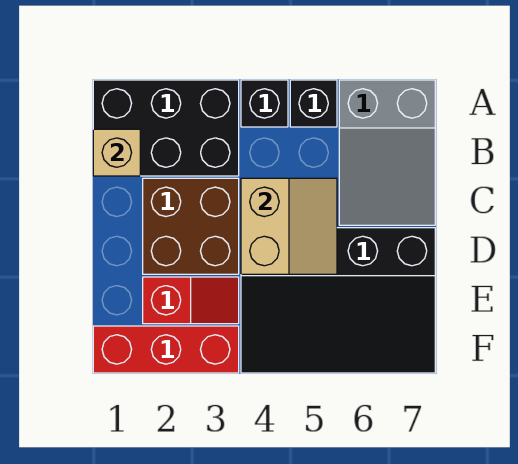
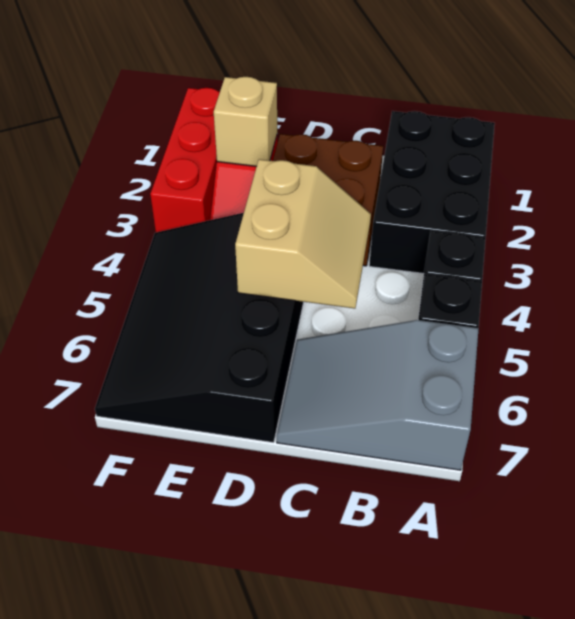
tan 1x1 brick [93,129,140,176] -> tan 1x1 brick moved to [214,77,277,166]
tan 2x2 slope [241,178,337,274] -> tan 2x2 slope turned to [235,159,371,309]

